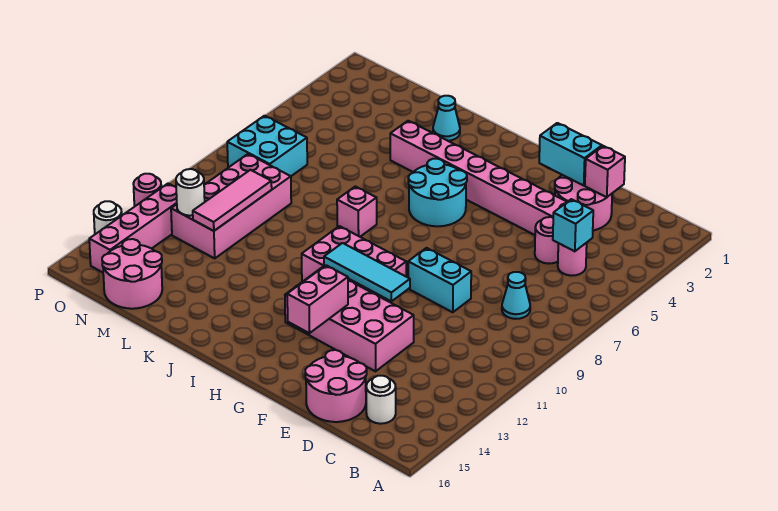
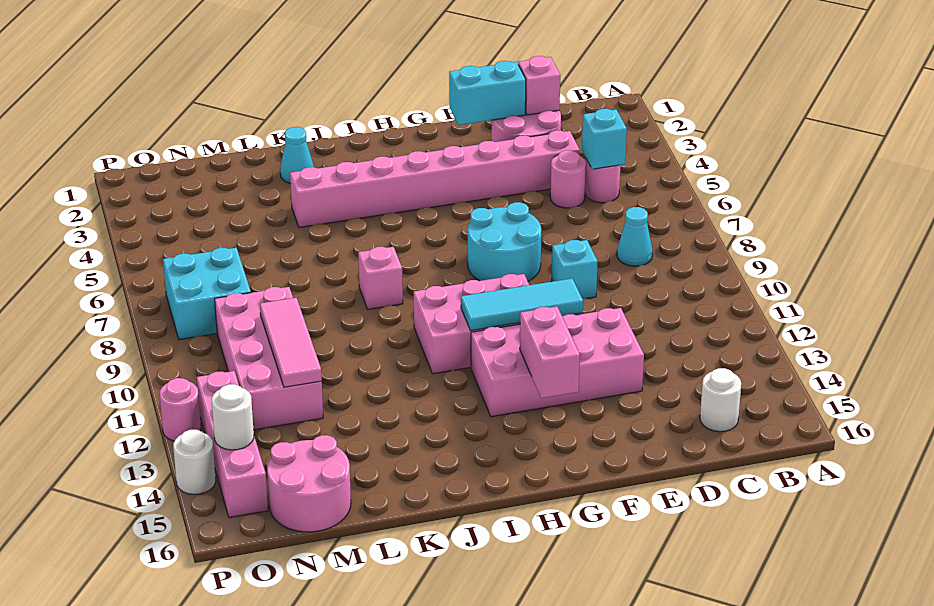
pink 2x2 round brick [305,350,367,422] -> none
cyan 1x2 brick [408,248,471,312] -> cyan 1x1 brick [552,240,598,299]
cyan 2x2 round brick [408,159,467,226] -> cyan 2x2 round brick moved to [468,202,541,281]
white 1x1 round brick [176,169,205,216] -> white 1x1 round brick moved to [212,384,254,450]

